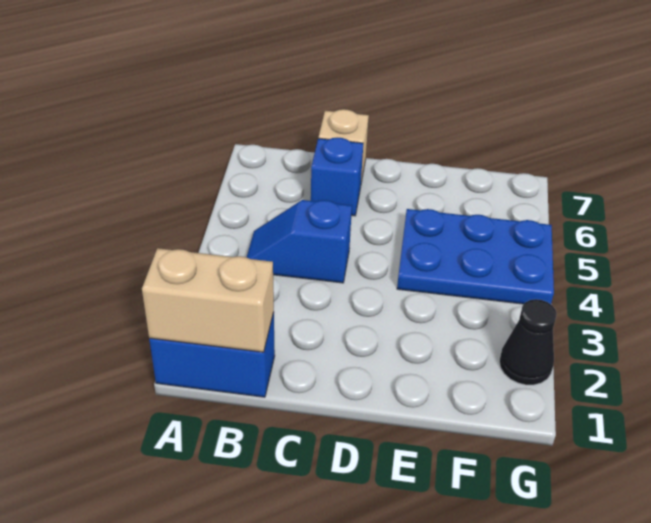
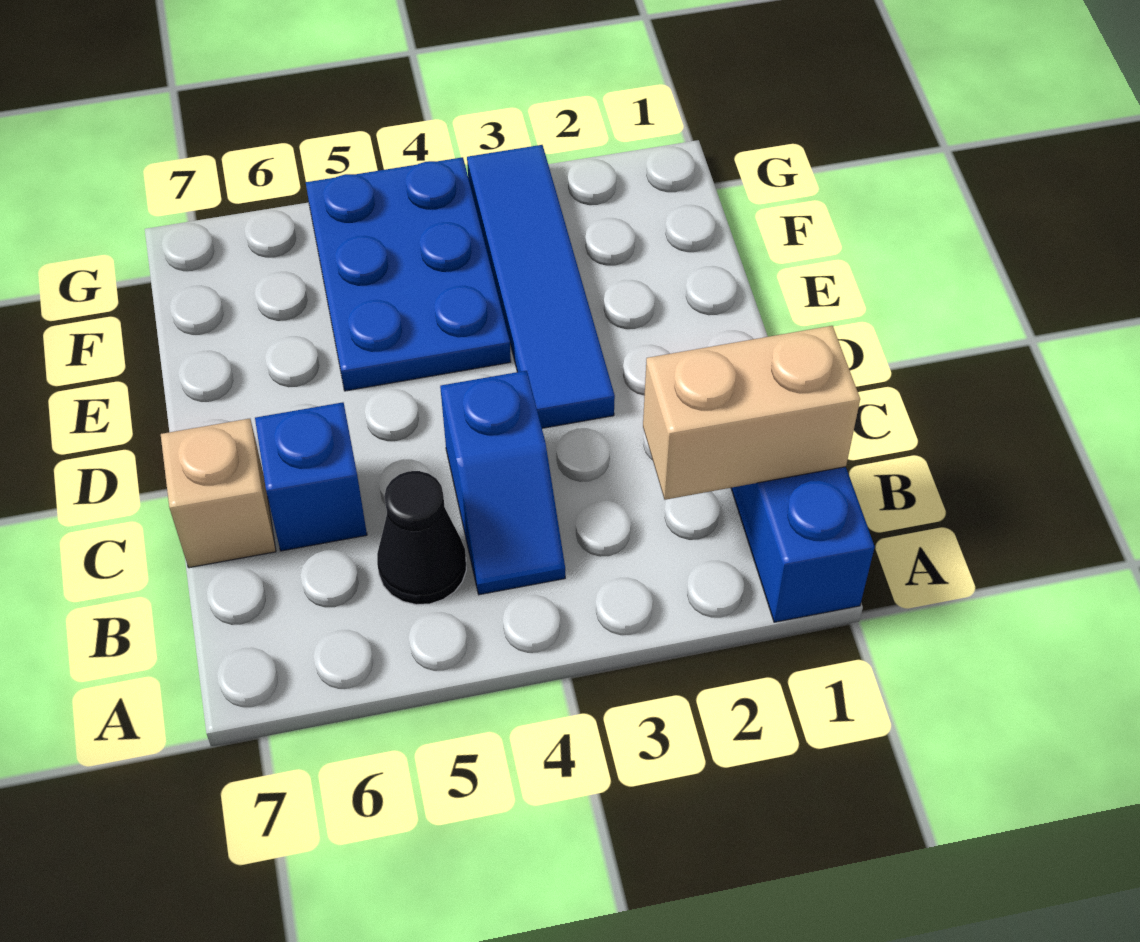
tan 1x2 brick [142,248,274,352] -> tan 1x2 brick turned to [643,326,860,500]
none -> blue 1x4 tile [467,145,615,428]
black 1x1 cone [499,299,557,385] -> black 1x1 cone moved to [377,471,466,605]

